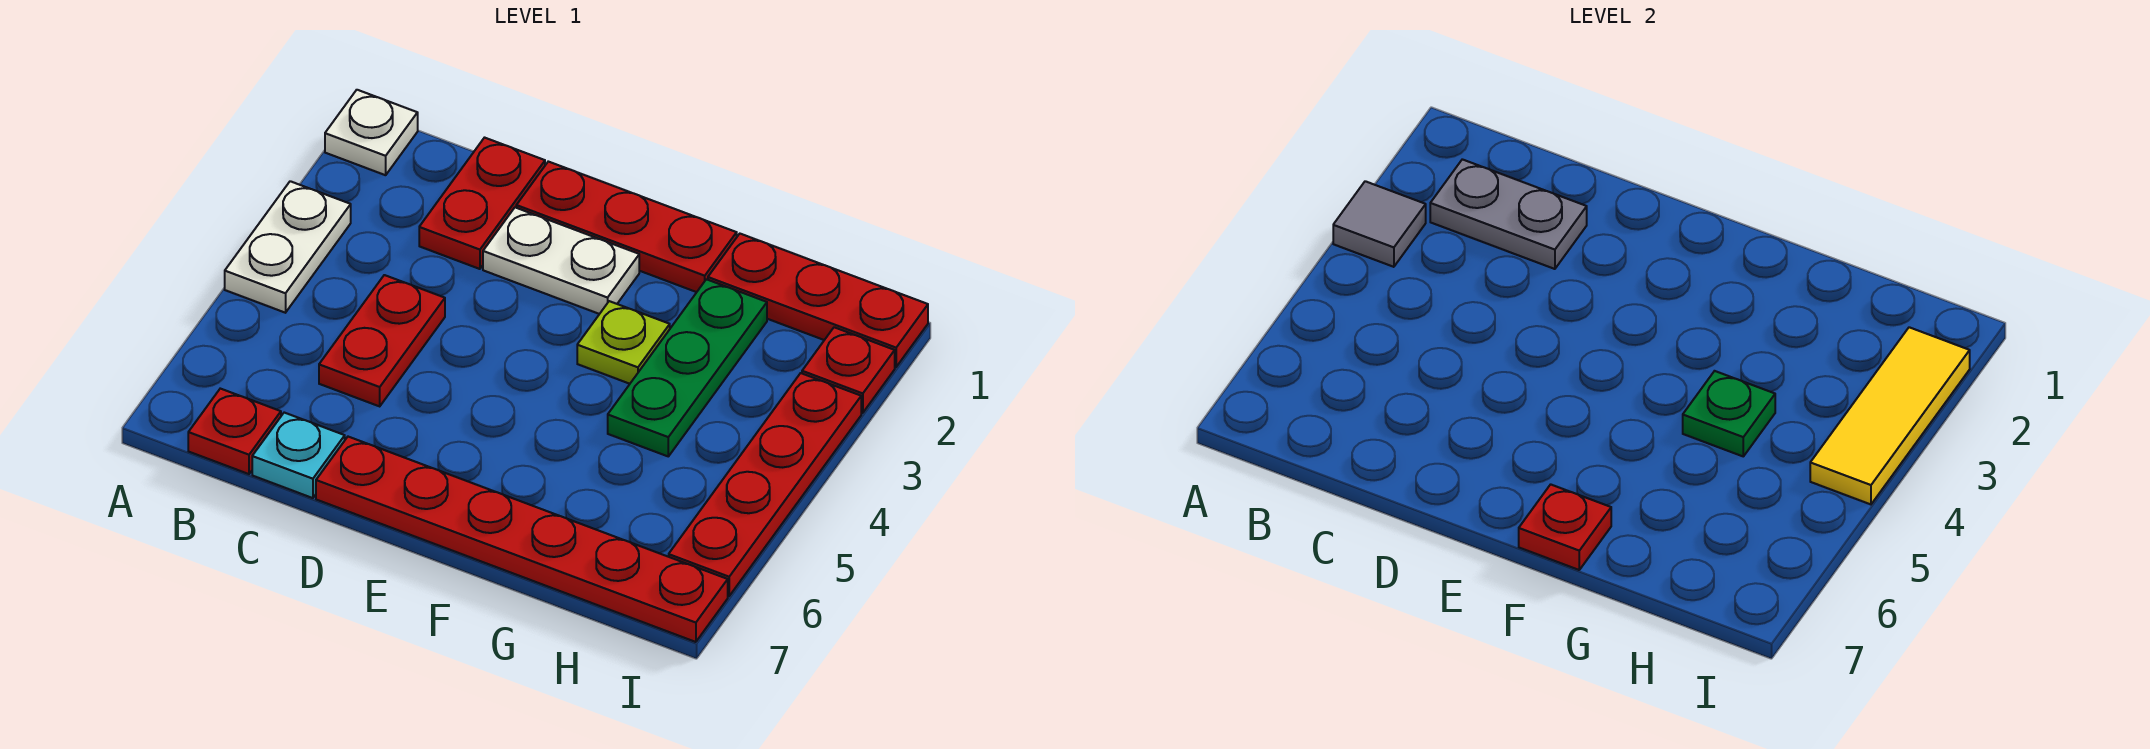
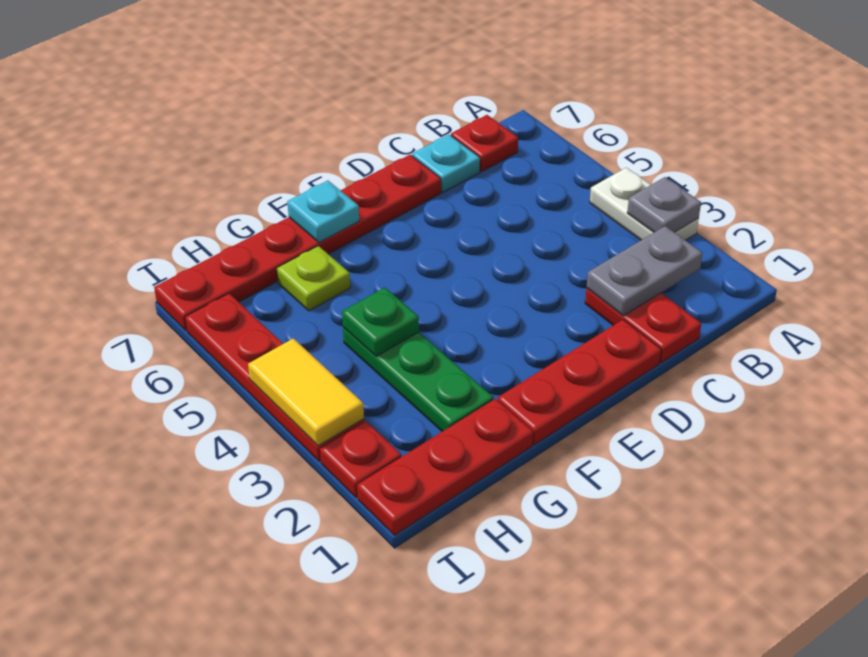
white 1x1 plate [325,90,418,175] -> none
grey 1x1 tile [1333,181,1426,267] -> grey 1x1 plate [627,177,701,233]
red 1x2 plate [319,275,445,406] -> none
white 1x2 plate [483,207,639,314] -> none
lime 1x1 plate [577,301,670,384] -> lime 1x1 plate moved to [277,246,350,311]
red 1x1 plate [1519,484,1611,570] -> cyan 1x1 plate [287,181,359,242]
yellow 1x3 tile [1810,327,1970,504] -> yellow 1x2 tile [248,338,364,446]

